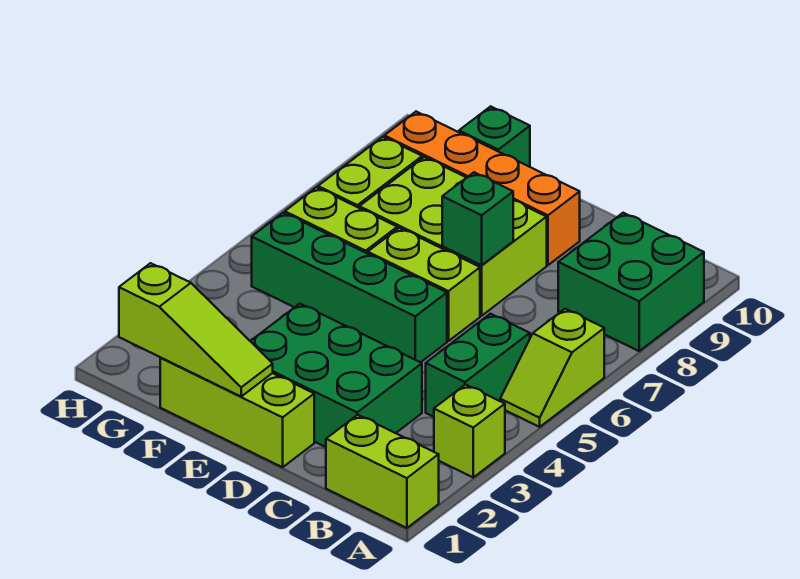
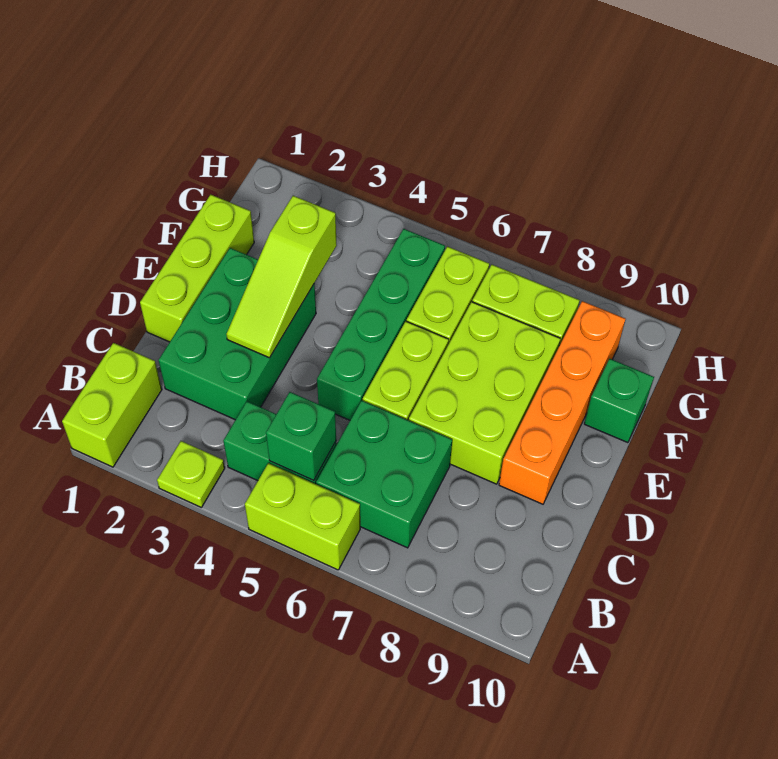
lime 1x1 brick [434,385,505,477] -> lime 1x1 plate [157,441,225,507]
lime 1x2 slope [500,309,604,427] -> lime 1x2 brick [245,463,360,570]
green 2x2 brick [558,213,704,351] -> green 2x2 brick moved to [316,401,452,548]
green 1x1 brick [442,172,513,265] -> green 1x1 brick moved to [266,392,336,480]
lime 1x3 slope [119,263,273,396] -> lime 1x3 slope moved to [226,196,337,358]

